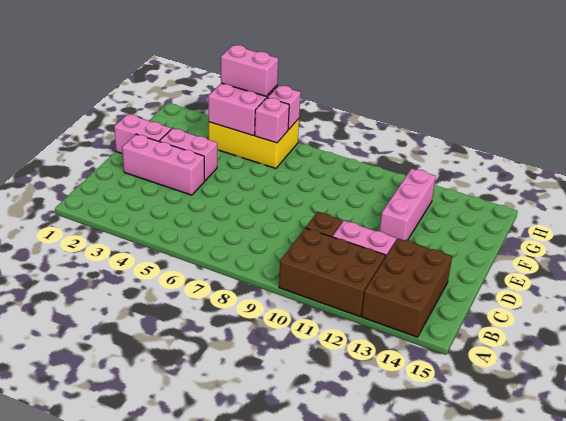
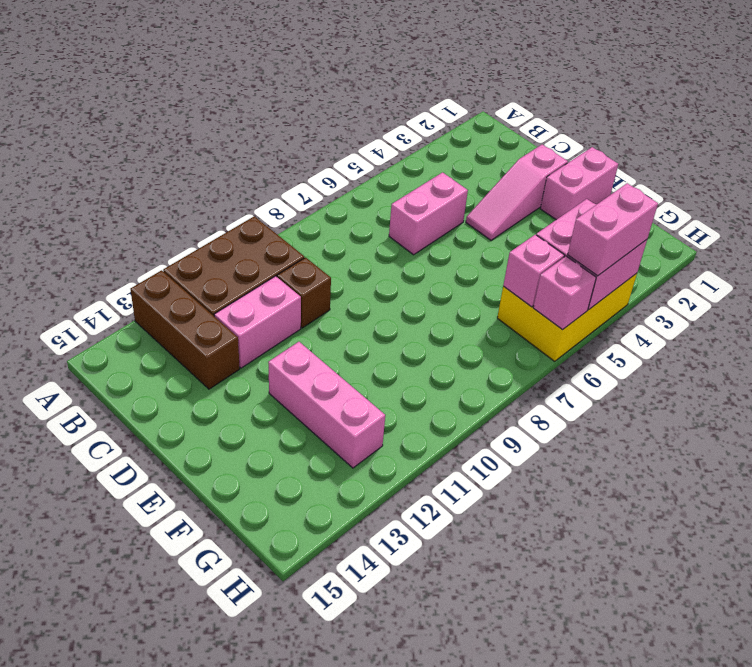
brown 2x3 brick [362,238,452,337] -> brown 1x3 brick [131,270,240,389]
pink 1x3 brick [122,134,205,195] -> pink 1x3 slope [466,145,568,240]
pink 1x2 brick [159,128,217,181] -> pink 1x2 brick moved to [389,172,468,255]

